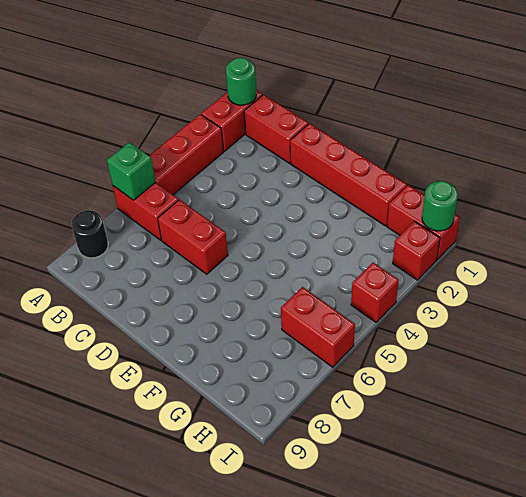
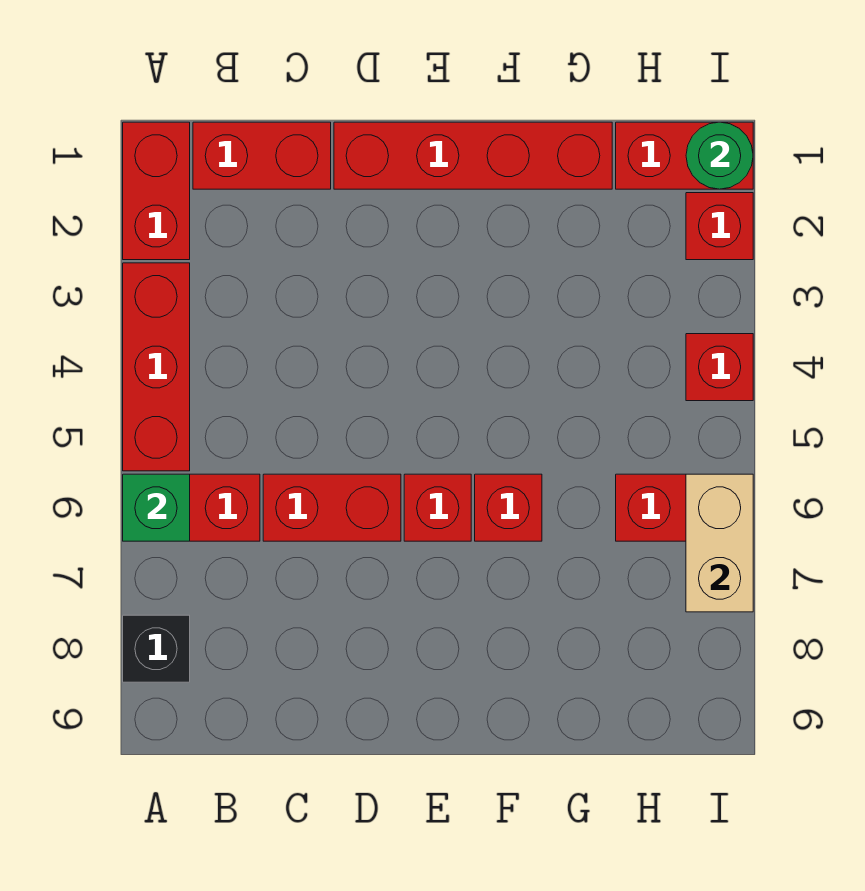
green 1x1 round brick [226,58,256,105] -> none
black 1x1 round brick [71,210,108,258] -> black 1x1 brick [123,615,190,682]
none -> red 1x1 brick [404,474,471,541]
none -> red 1x1 brick [475,474,542,541]
none -> tan 1x2 brick [686,474,753,612]

